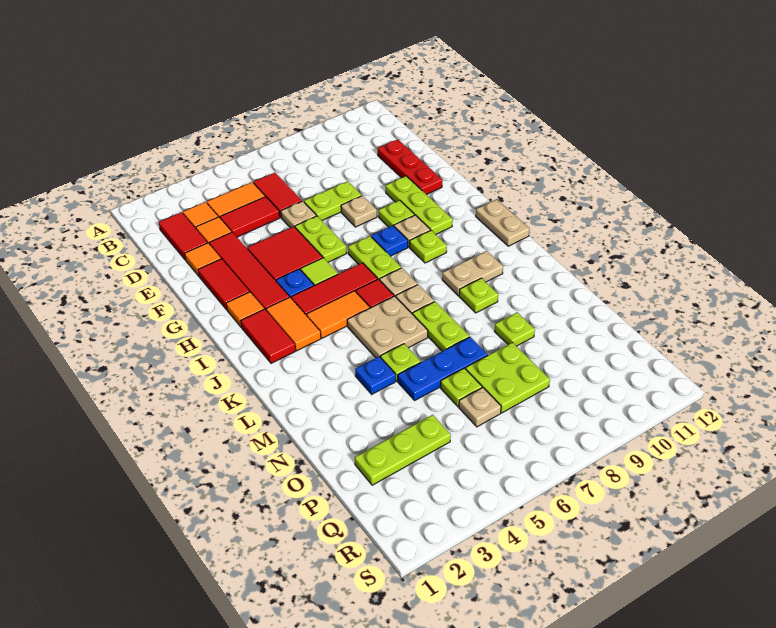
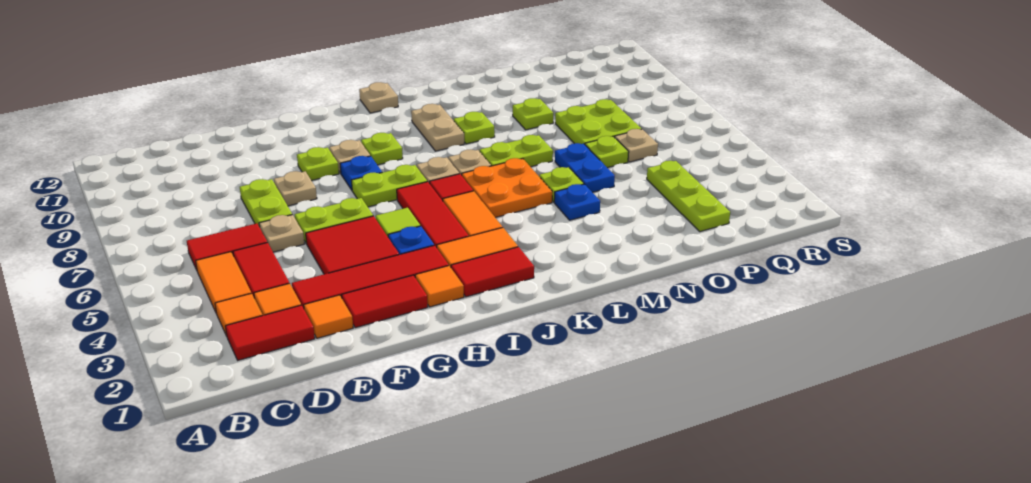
red 1x3 plate [378,139,442,195] -> none
lime 1x3 plate [386,176,453,234] -> none
tan 1x2 plate [476,199,530,246] -> tan 1x1 plate [359,82,398,113]
tan 2x2 plate [347,296,428,358] -> orange 2x2 plate [462,158,552,217]
blue 1x3 plate [398,337,488,400] -> blue 1x2 plate [555,143,615,192]

